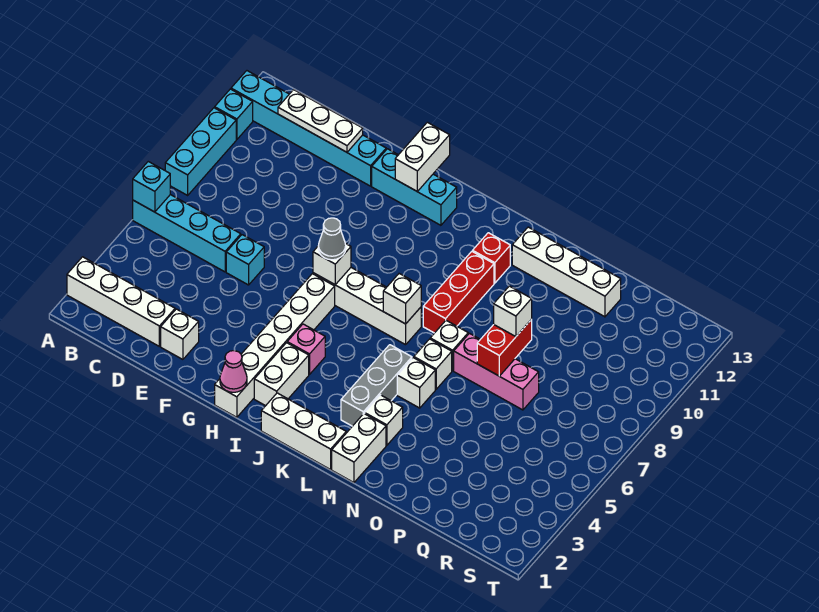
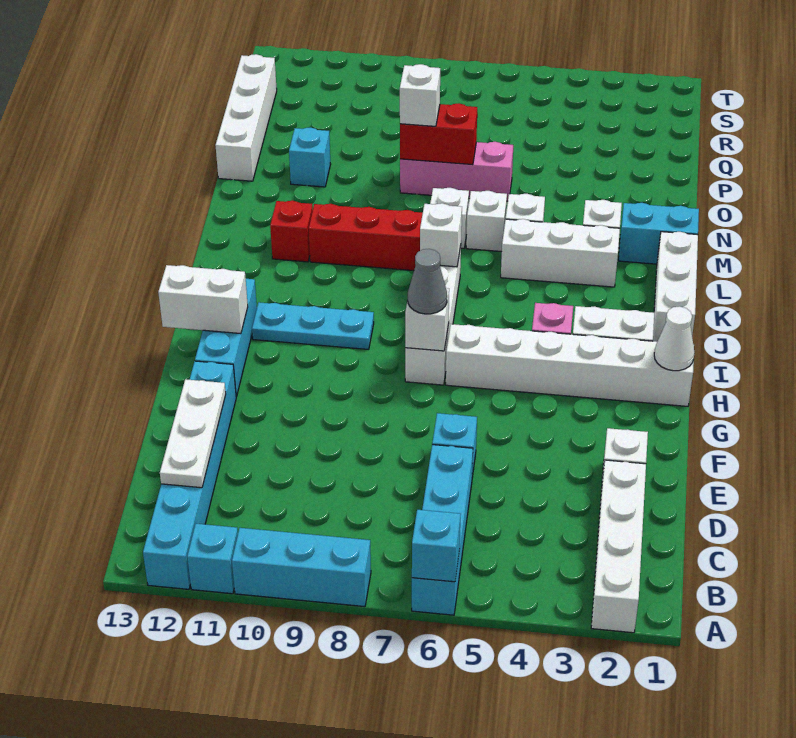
pink 1x1 cone [220,351,247,392] -> white 1x1 cone [654,306,695,371]
none -> cyan 1x3 plate [252,302,374,349]
grey 1x3 brick [341,345,412,426] -> white 1x3 brick [501,219,620,287]
white 1x2 brick [332,414,386,483] -> cyan 1x2 brick [619,203,699,264]
white 1x4 brick [512,227,621,317] -> white 1x4 brick moved to [215,54,277,181]
pink 1x3 brick [454,333,539,410] -> pink 1x3 brick turned to [400,142,513,201]
none -> cyan 1x1 brick [289,127,331,187]

